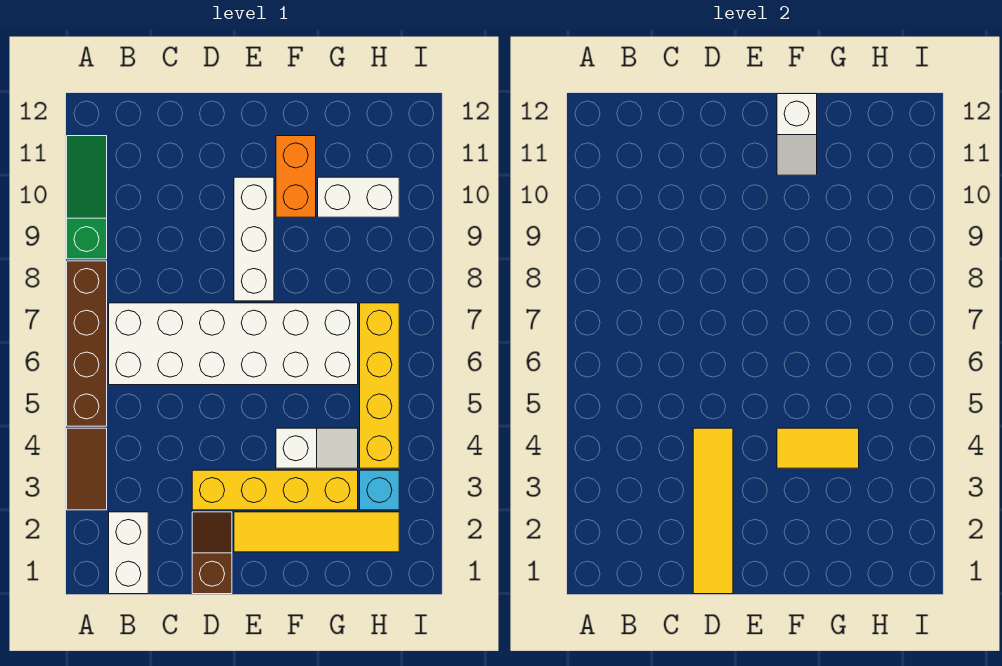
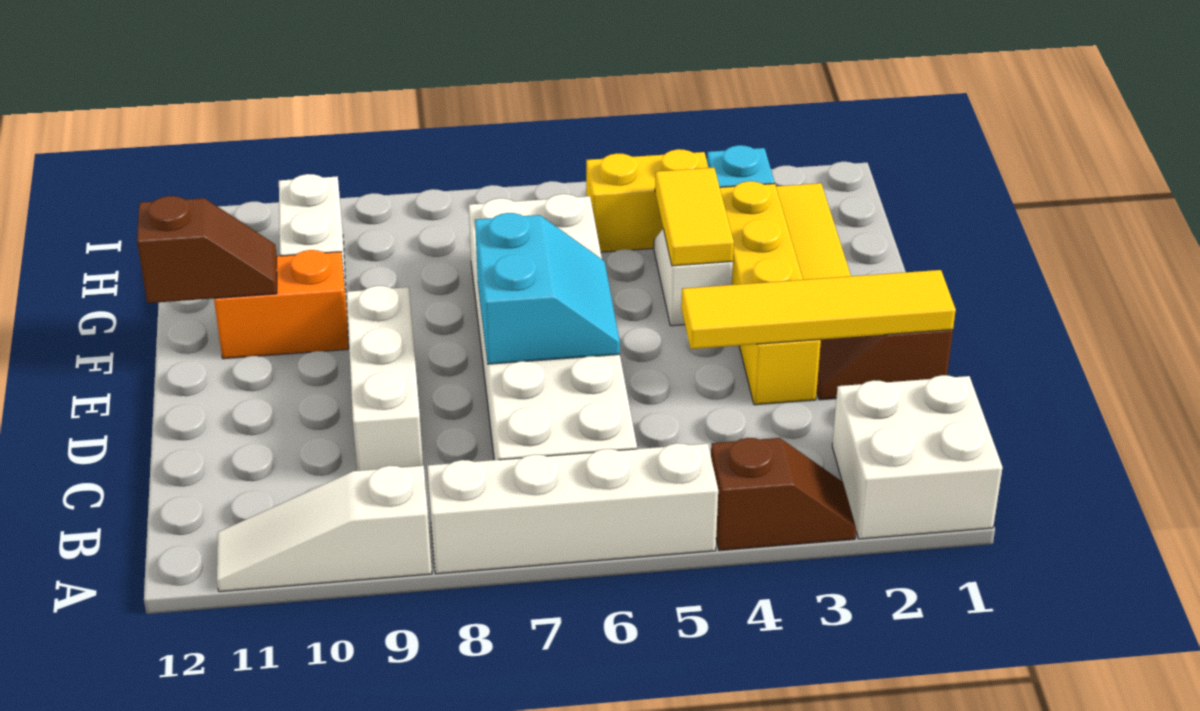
brown 1x2 tile [67,428,107,510] -> brown 1x2 slope [711,438,856,551]
brown 1x4 brick [67,261,107,426] -> white 1x4 brick [427,443,718,574]
green 1x3 slope [67,136,107,259] -> white 1x3 slope [217,466,432,592]
white 1x2 brick [109,512,148,594] -> white 2x2 brick [832,375,1003,539]
none -> cyan 2x2 slope [475,213,620,364]
white 1x3 brick [234,177,274,301] -> white 1x3 brick turned to [347,286,423,471]
white 1x2 slope [777,94,817,175] -> brown 1x2 slope [137,196,277,303]
yellow 1x4 brick [360,303,399,468] -> yellow 1x2 brick [586,149,709,252]

